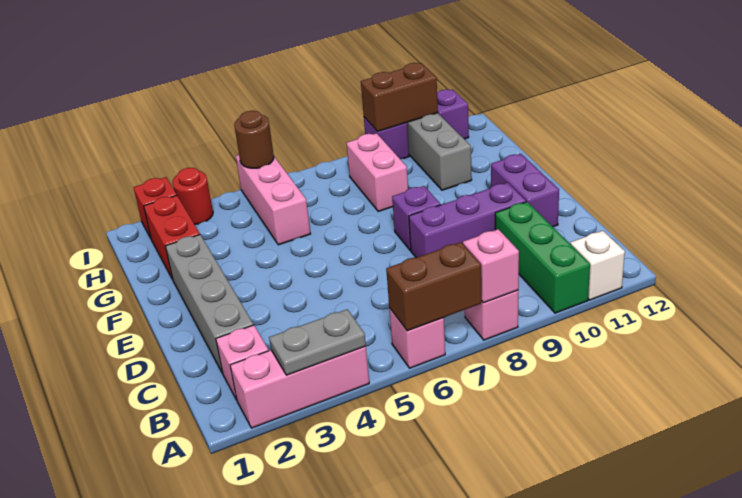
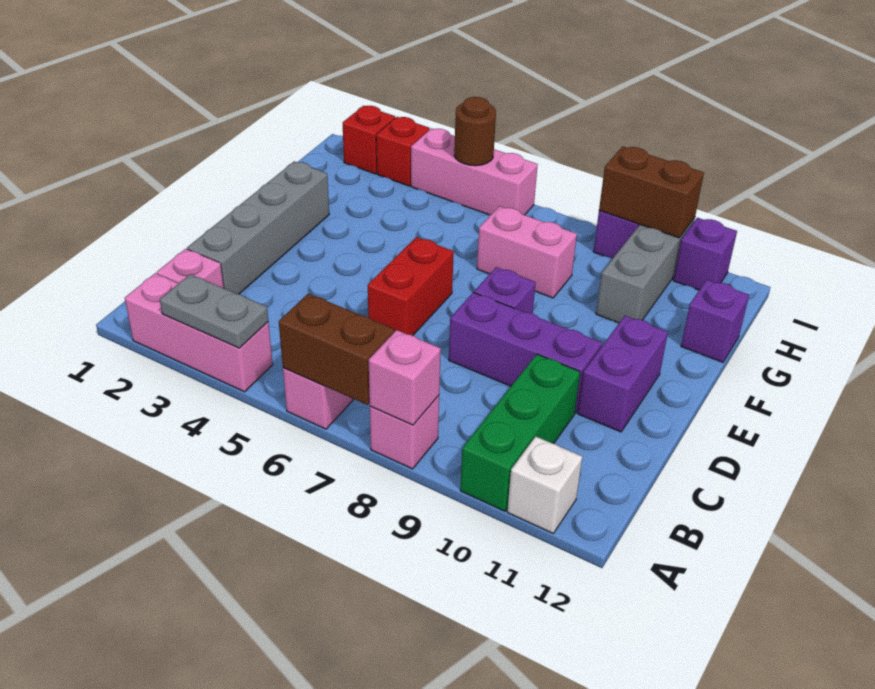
red 1x2 brick [144,195,200,279] -> red 1x2 brick moved to [368,237,454,335]
pink 1x3 brick [236,155,310,245] -> pink 1x3 brick turned to [411,128,538,215]
pink 1x2 brick [346,133,408,211] -> pink 1x2 brick turned to [477,206,577,298]
none -> purple 1x1 brick [681,280,749,362]
red 1x1 round brick [172,168,213,224] -> red 1x1 brick [376,117,430,186]

